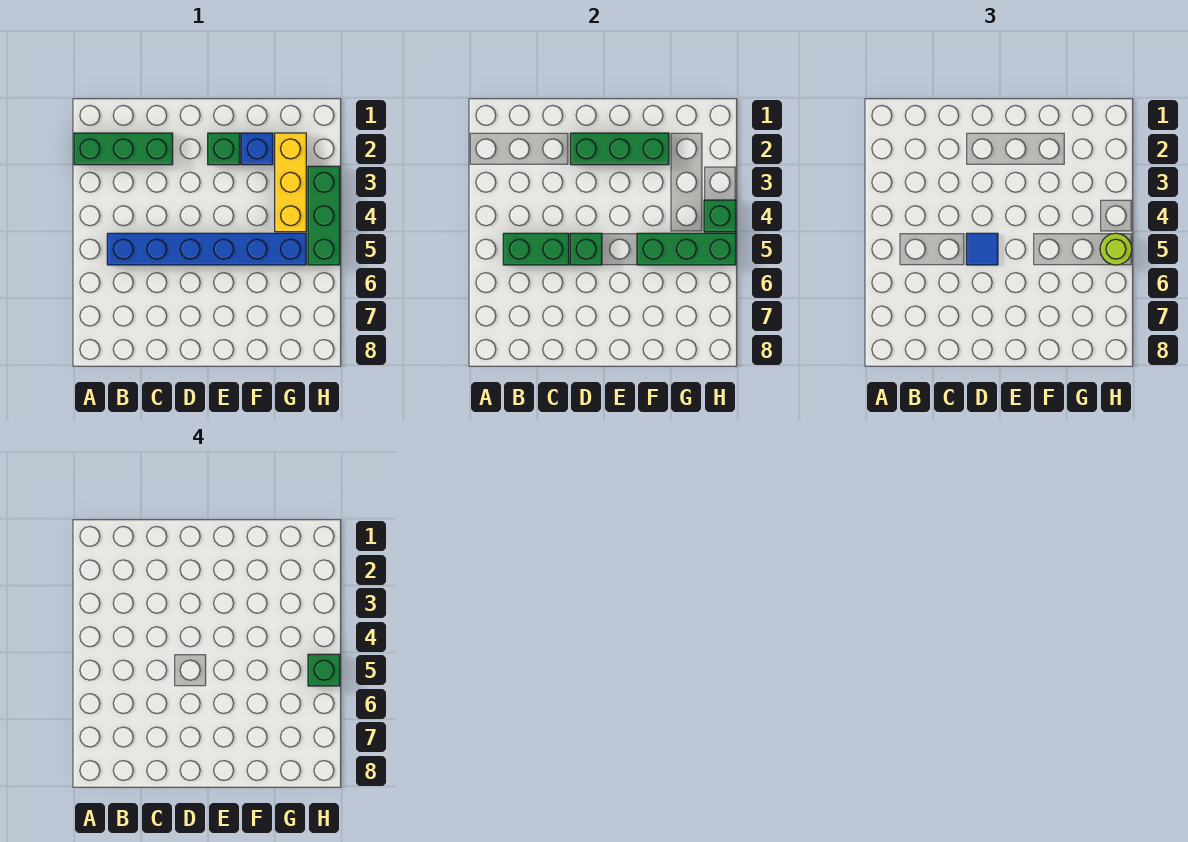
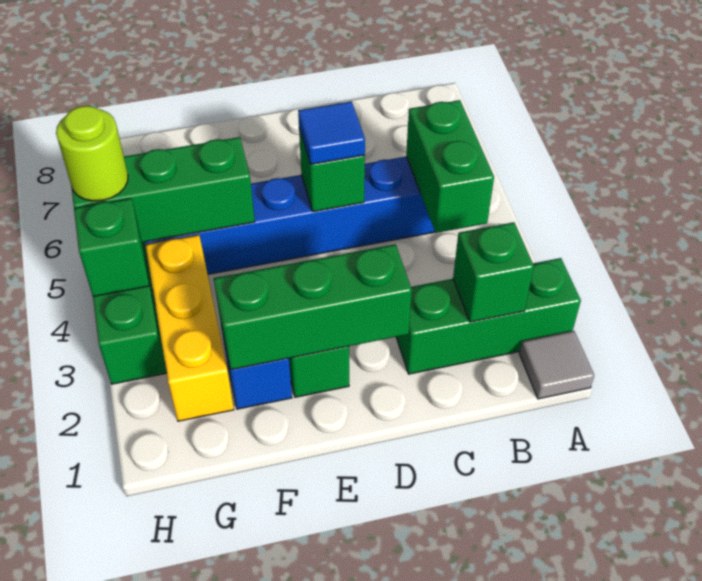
none -> grey 1x1 tile [520,331,594,399]
green 1x2 brick [503,233,569,265] -> green 1x2 brick turned to [406,100,494,233]
green 1x1 brick [308,654,340,686] -> green 1x1 brick moved to [453,222,534,322]

